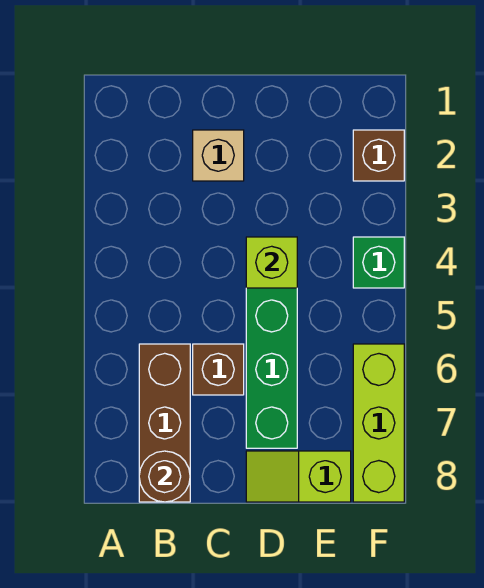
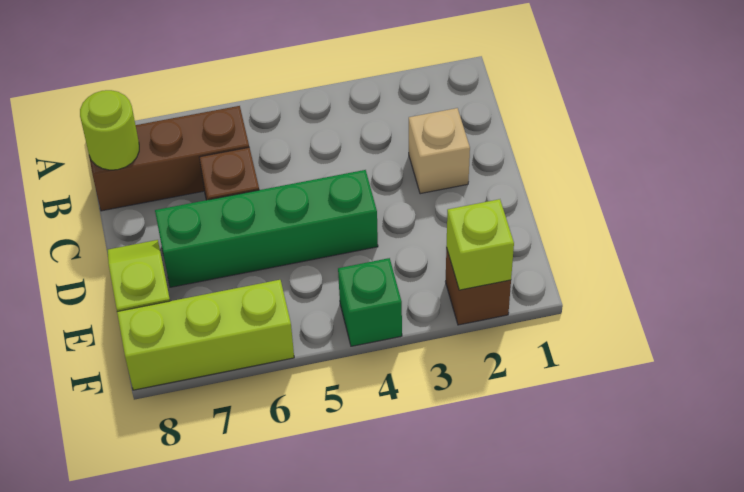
brown 1x1 round brick [139,451,190,502] -> lime 1x1 round brick [80,90,139,170]
lime 1x1 brick [246,237,297,288] -> lime 1x1 brick moved to [446,199,514,290]

